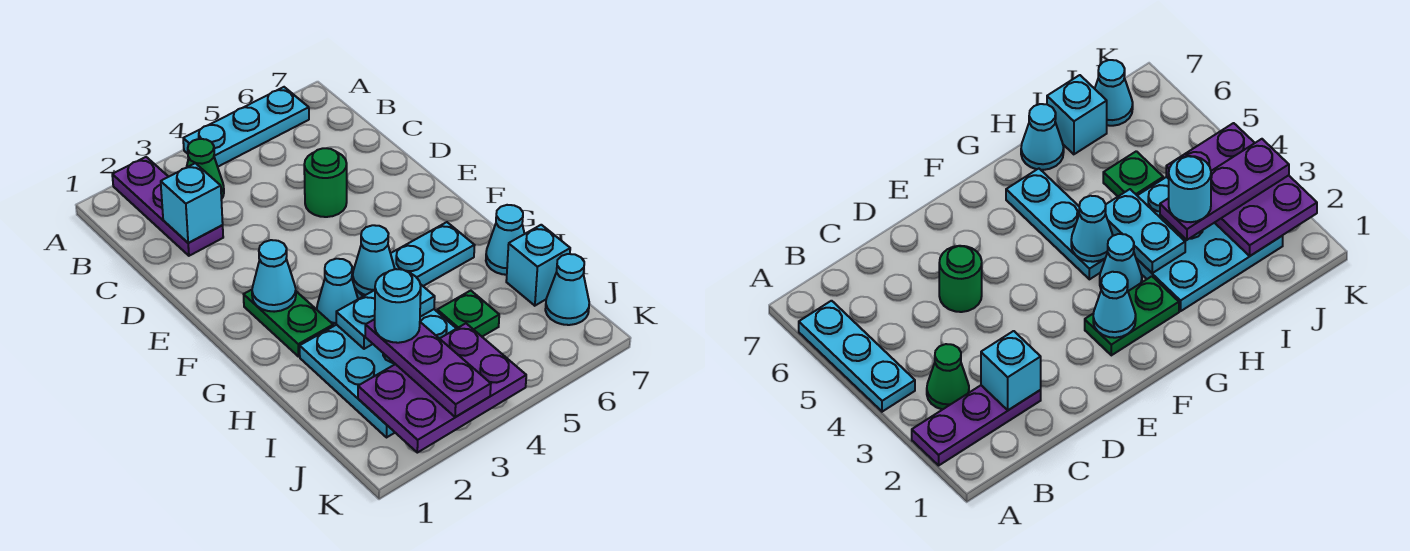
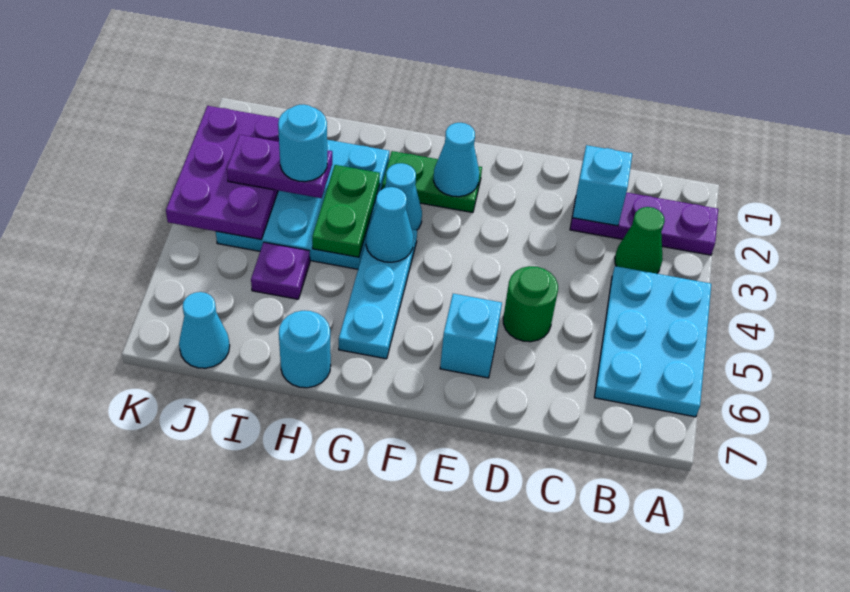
cyan 1x3 plate [183,87,309,167] -> cyan 2x3 plate [594,266,711,417]
cyan 1x2 plate [336,284,435,349] -> green 1x2 plate [312,165,380,257]
cyan 1x1 cone [486,205,524,275] -> cyan 1x1 round brick [279,311,331,388]
purple 1x3 plate [365,319,491,417] -> purple 1x2 plate [227,135,332,198]
green 1x1 plate [437,291,499,337] -> purple 1x1 plate [251,242,310,299]
cyan 1x1 brick [506,225,570,306] -> cyan 1x1 brick moved to [440,294,502,378]

